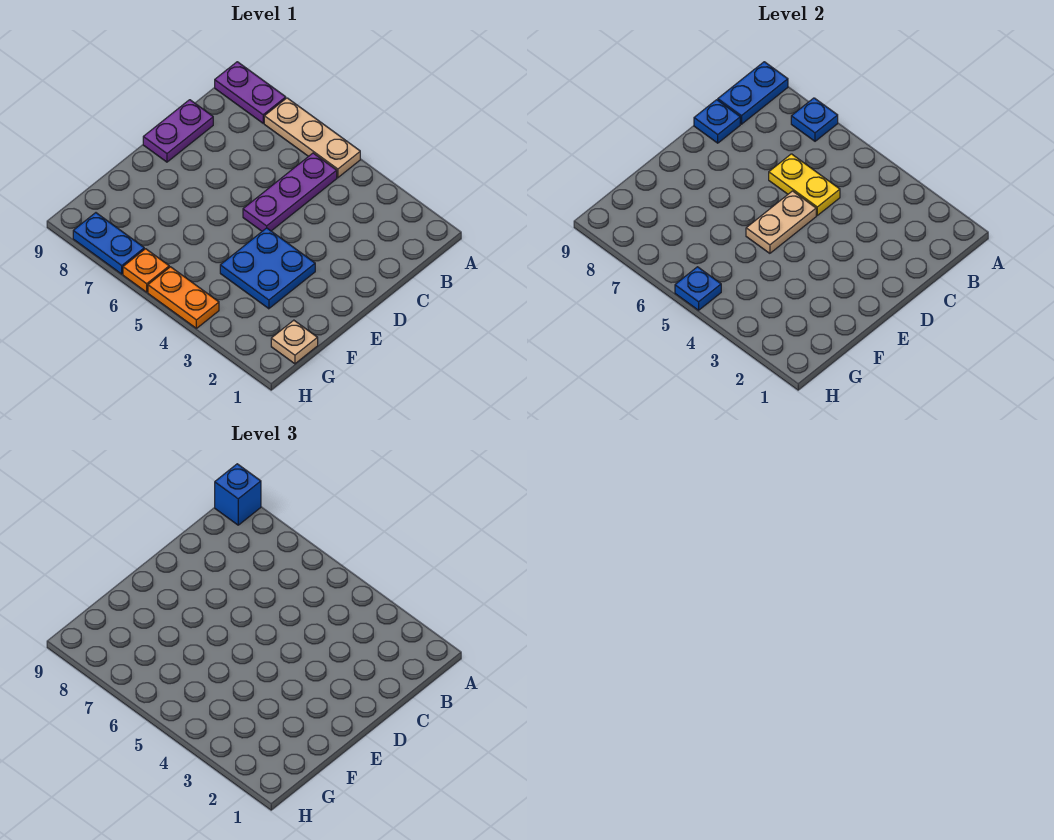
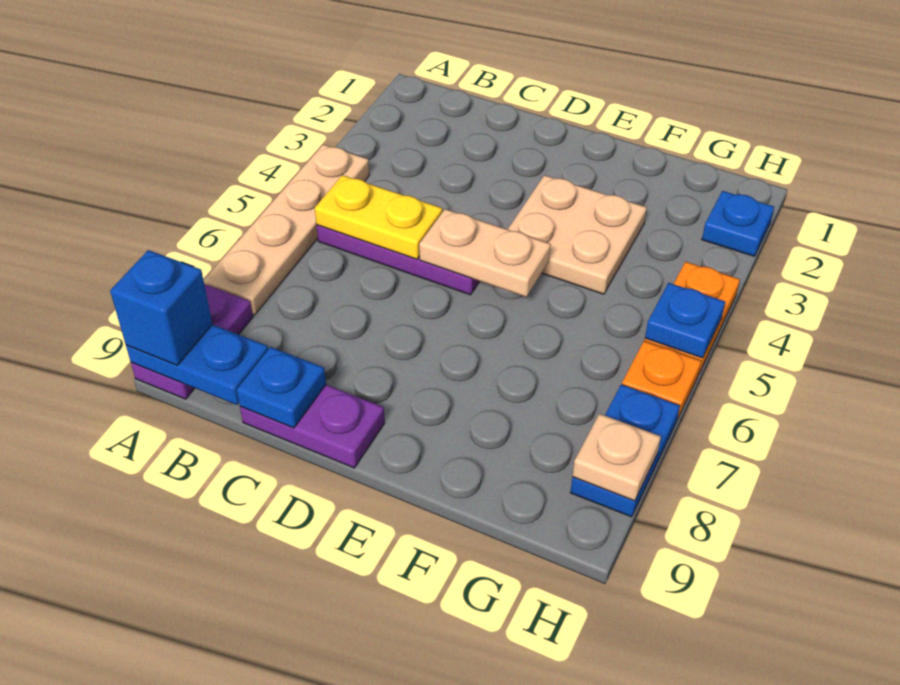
tan 1x3 plate [264,98,360,178] -> tan 1x4 plate [204,145,369,315]
blue 1x1 plate [791,98,838,141] -> blue 1x1 plate moved to [702,191,774,256]
yellow 1x2 plate [769,154,840,215] -> yellow 1x2 plate turned to [315,175,442,259]
blue 2x2 plate [220,228,315,309] -> tan 2x2 plate [508,175,647,294]
tan 1x1 plate [271,320,318,364] -> tan 1x1 plate moved to [572,414,661,501]

